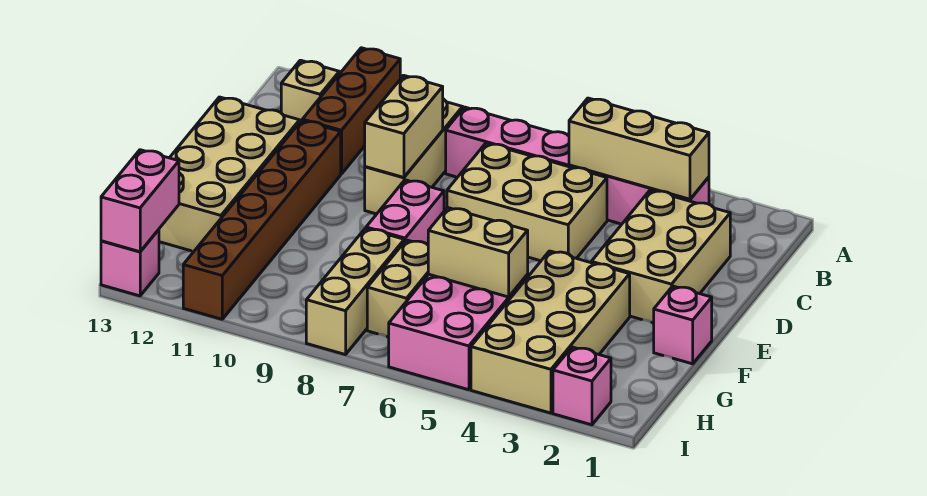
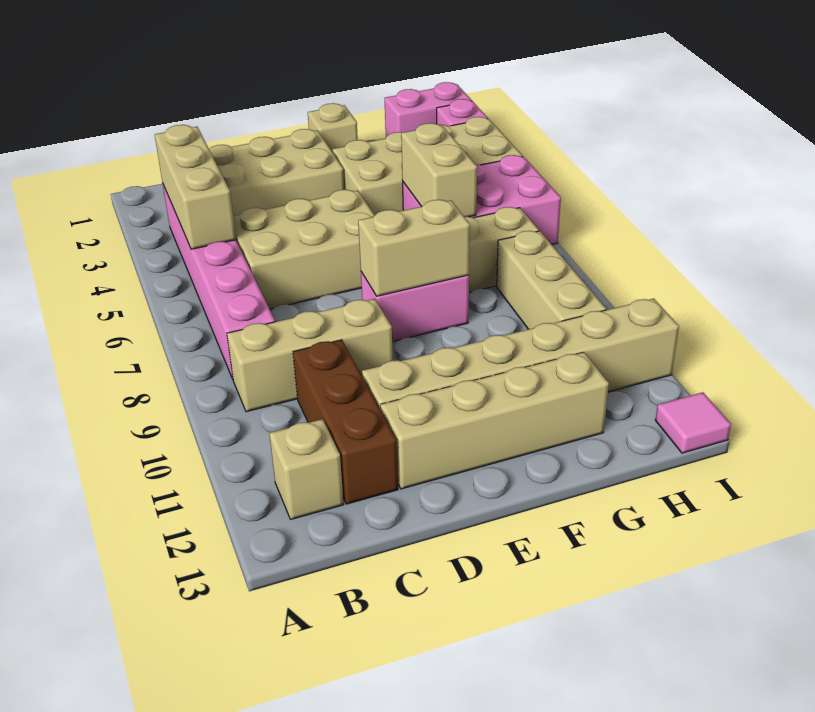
brown 1x3 brick [302,48,400,174] -> brown 1x3 brick turned to [293,340,398,504]
tan 2x3 brick [447,143,607,261] -> tan 2x3 brick turned to [233,190,375,309]
tan 1x2 brick [365,75,443,177] -> tan 1x2 brick moved to [358,200,470,296]
brown 1x6 brick [183,120,341,319] -> tan 1x6 brick [362,298,679,410]
tan 2x4 brick [159,97,300,251] -> tan 1x4 brick [380,352,609,489]
pink 1x1 brick [654,286,712,364] -> tan 1x1 brick [308,103,358,152]
tan 1x3 brick [306,228,404,355] -> tan 1x3 brick turned to [497,231,606,329]
pink 1x2 brick [101,150,179,252] -> pink 1x2 brick moved to [384,82,472,137]
pink 1x1 brick [101,230,159,296] -> pink 1x1 tile [655,392,731,453]

